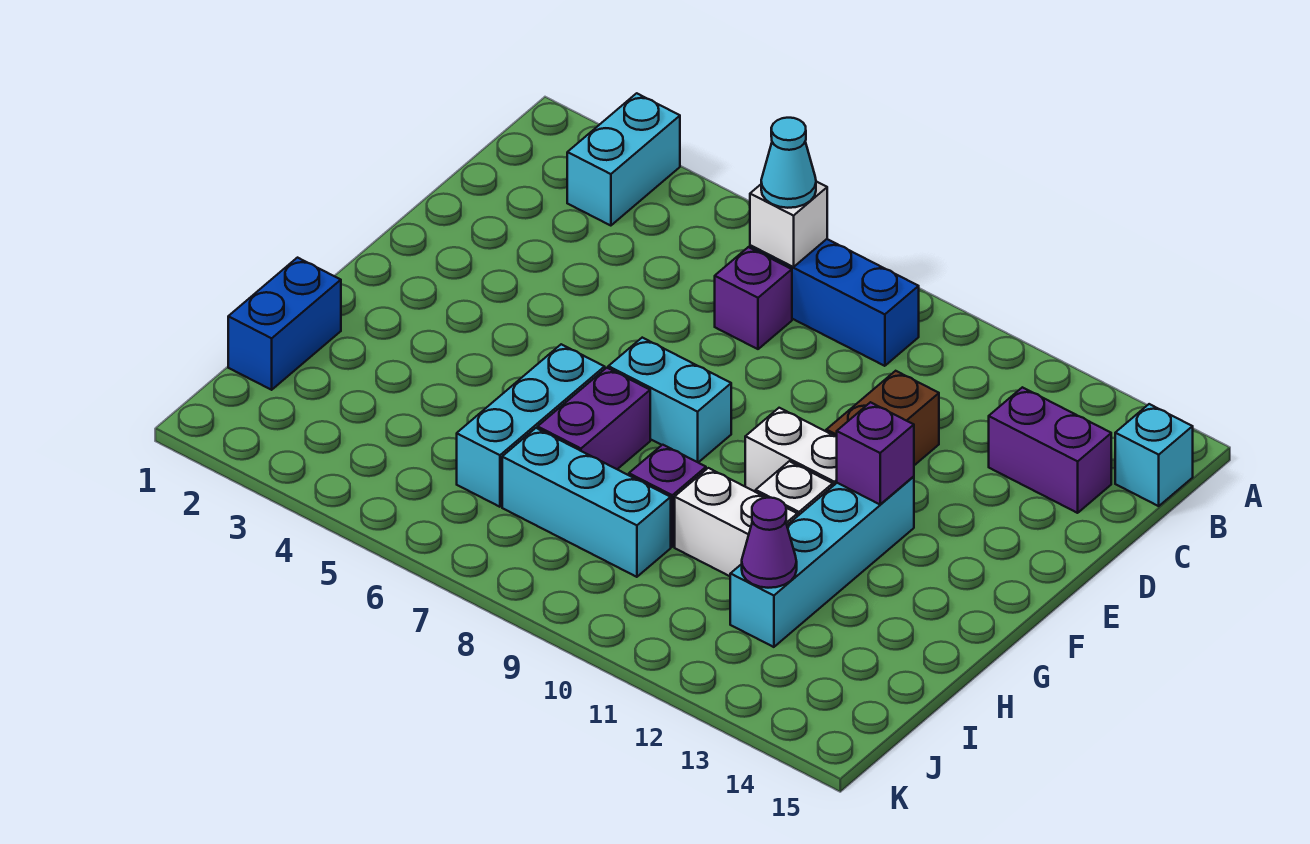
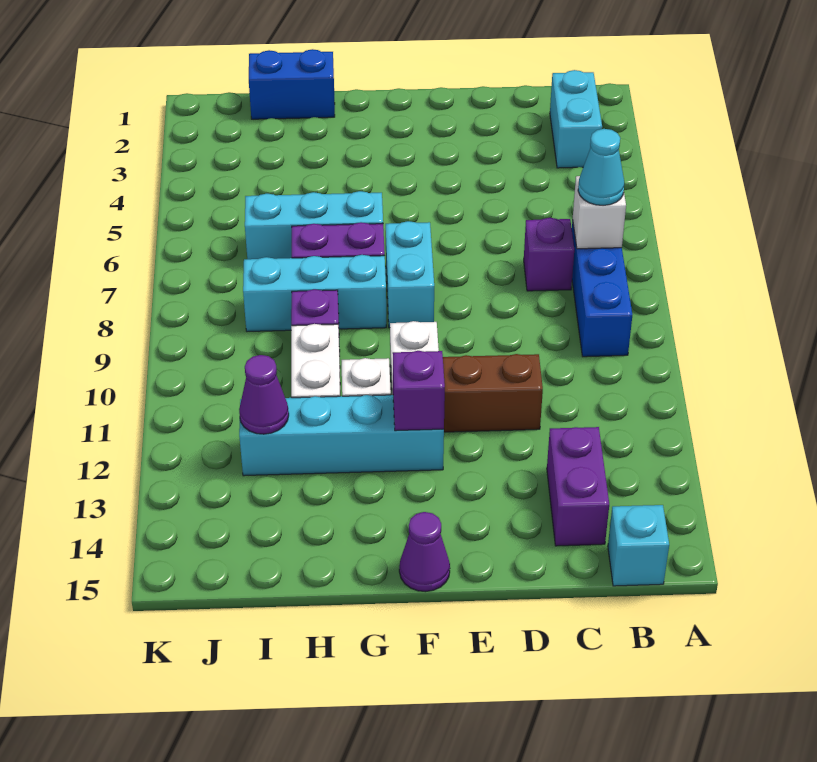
cyan 1x2 brick [567,93,680,226] -> cyan 1x2 brick turned to [550,70,602,168]
none -> purple 1x1 cone [399,512,450,592]
cyan 1x3 brick [502,428,671,577] -> cyan 1x3 brick turned to [243,255,386,332]

